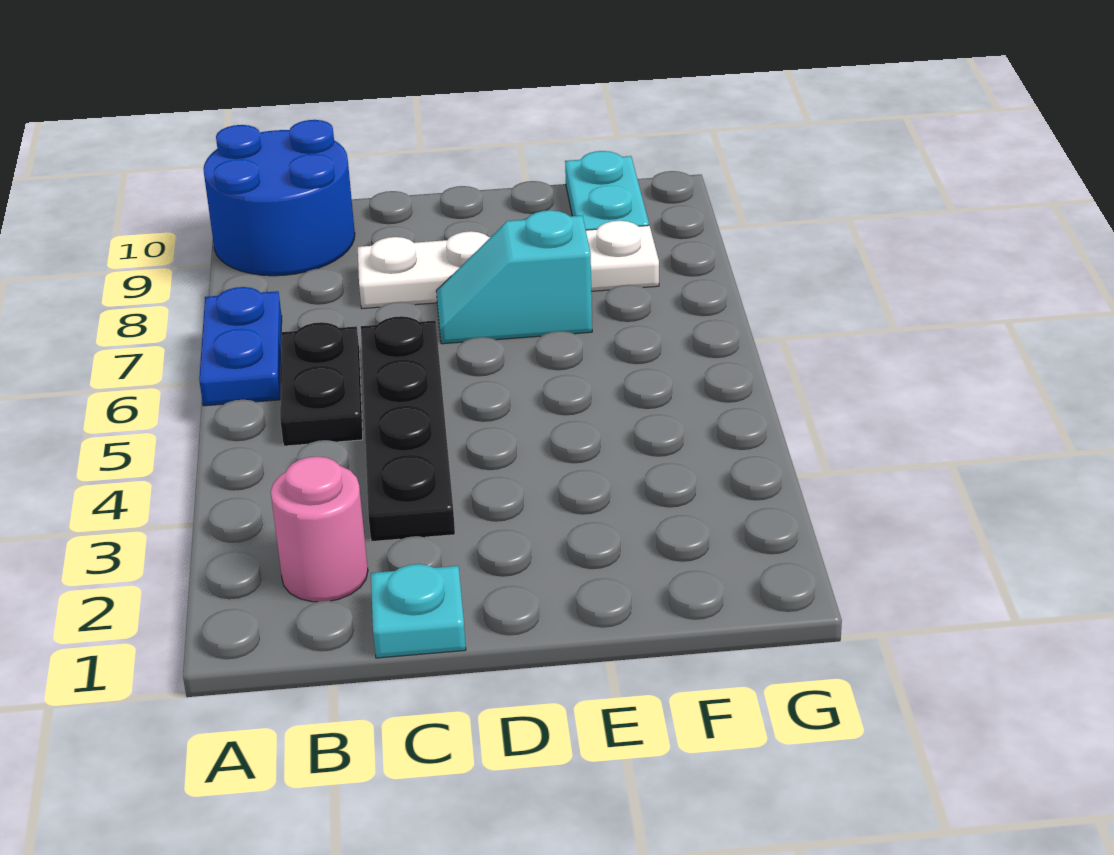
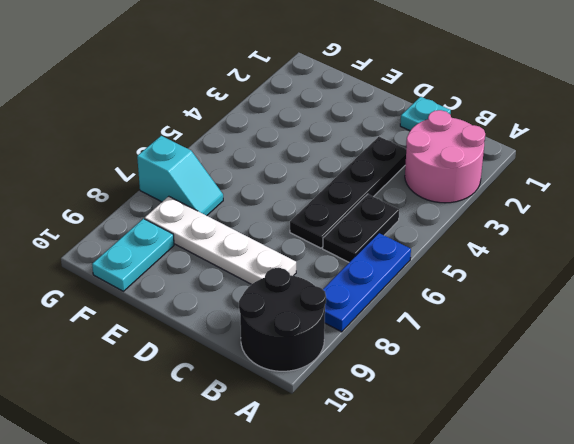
blue 1x2 plate [199,287,282,406] -> blue 1x3 plate [323,233,411,332]
blue 2x2 round brick [203,120,355,276] -> black 2x2 round brick [239,268,326,371]
pink 1x1 round brick [271,456,368,602] -> pink 2x2 round brick [405,110,485,203]
cyan 1x2 slope [436,210,592,344] -> cyan 1x2 slope moved to [137,136,223,216]

